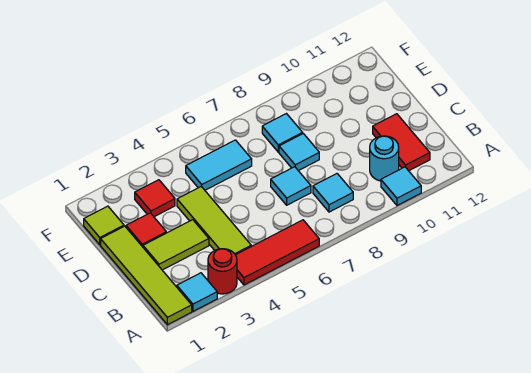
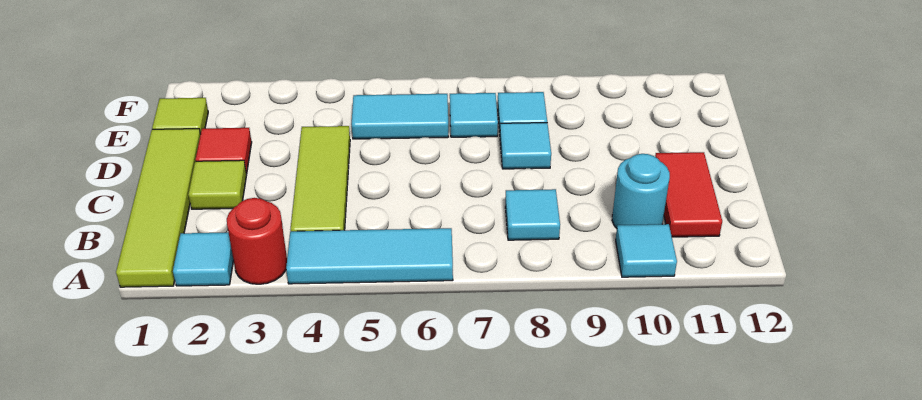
red 1x3 tile [236,220,319,285] -> cyan 1x3 tile [286,228,453,284]
lime 1x2 tile [143,220,209,270] -> lime 1x1 tile [188,160,247,209]
cyan 1x1 tile [271,167,311,205] -> cyan 1x1 tile moved to [450,93,498,137]
red 1x1 tile [135,180,175,217] -> none

